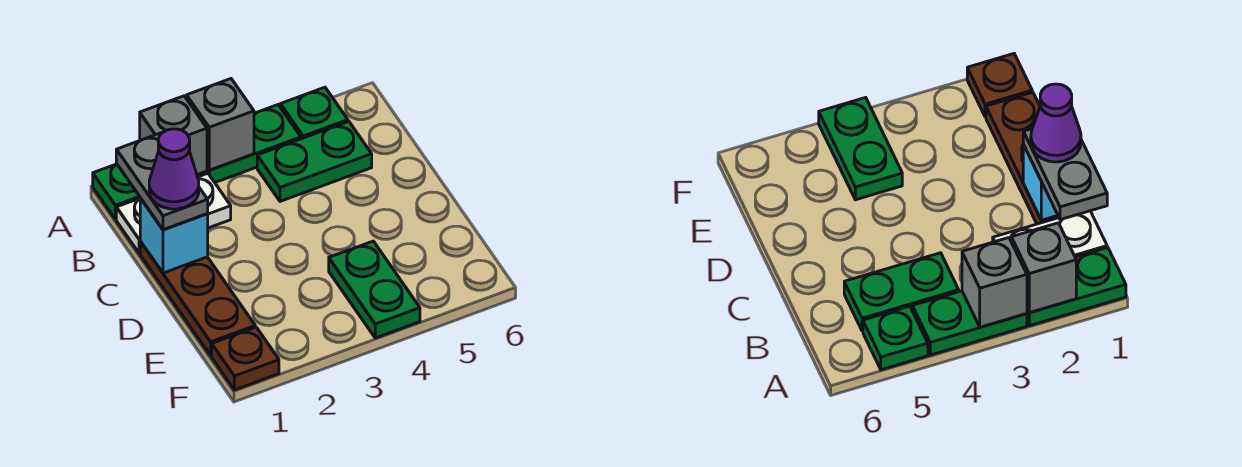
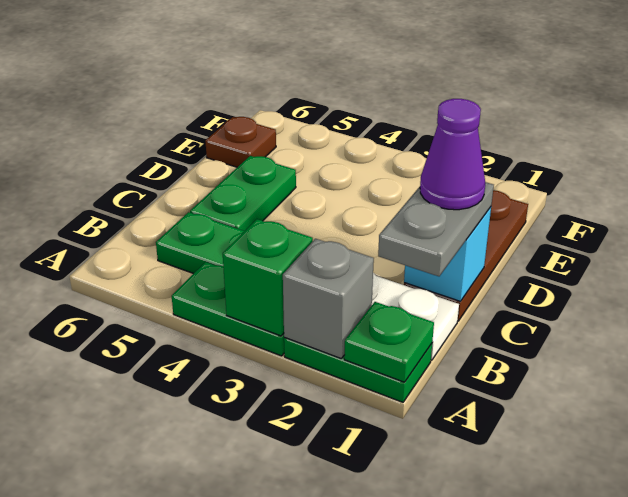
grey 1x1 brick [187,79,254,170] -> green 1x1 brick [223,219,313,336]
green 1x1 plate [280,87,348,139] -> green 1x1 plate moved to [344,302,434,382]
green 1x2 plate [329,241,420,338] -> green 1x2 plate moved to [190,156,296,231]
brown 1x1 plate [212,327,279,390] -> brown 1x1 plate moved to [205,117,276,167]

